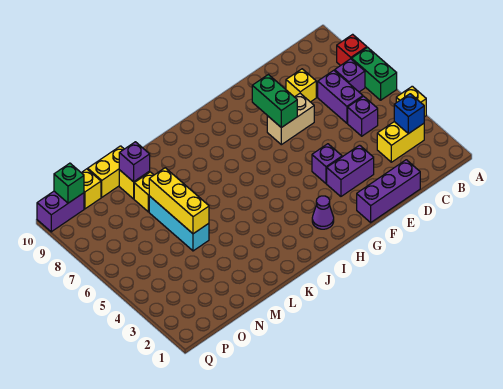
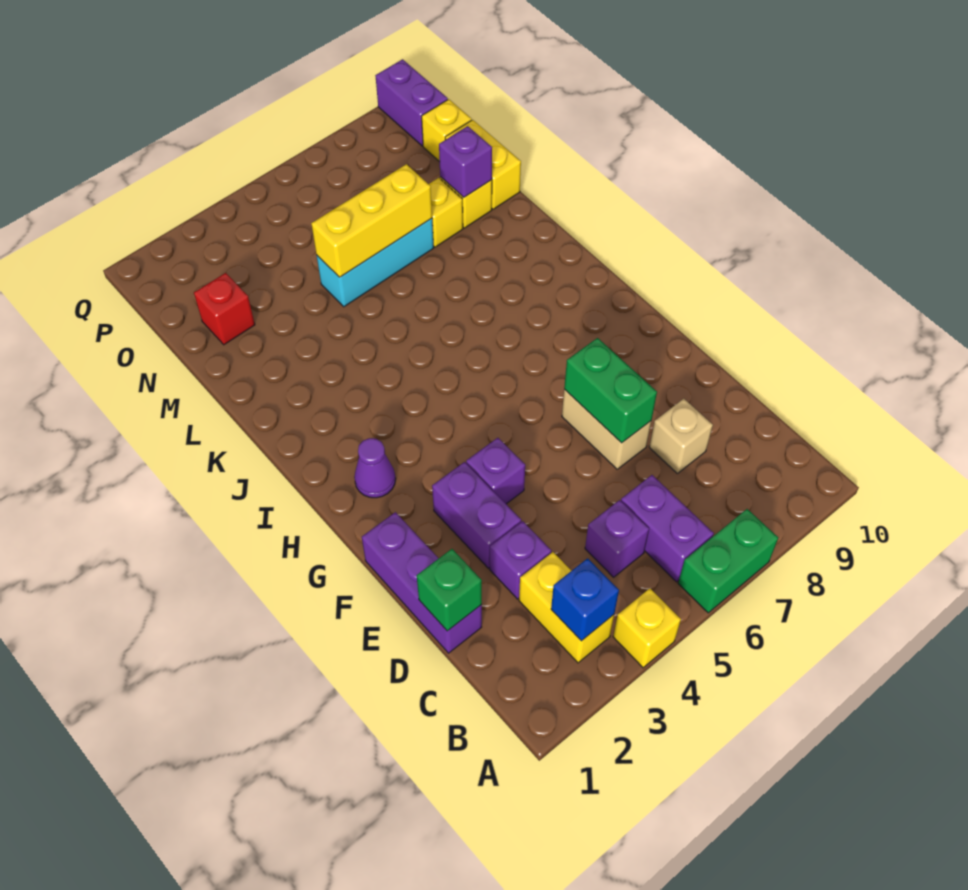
red 1x1 brick [337,34,367,66] -> red 1x1 brick moved to [194,273,255,345]
purple 1x1 brick [335,59,365,92] -> purple 1x1 brick moved to [490,521,551,599]
purple 1x2 brick [318,70,363,123] -> purple 1x2 brick turned to [621,475,714,582]
yellow 1x1 brick [286,69,316,102] -> tan 1x1 brick [649,399,713,473]
green 1x2 brick [252,75,297,128] -> green 1x2 brick turned to [564,338,657,443]
green 1x1 brick [54,163,84,203] -> green 1x1 brick moved to [417,549,482,631]

